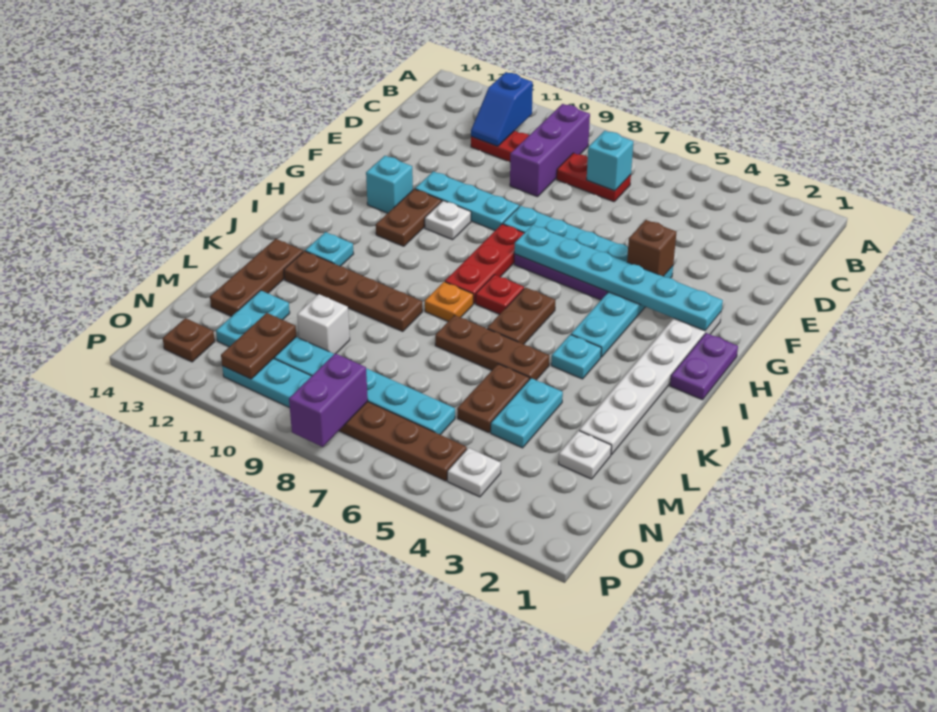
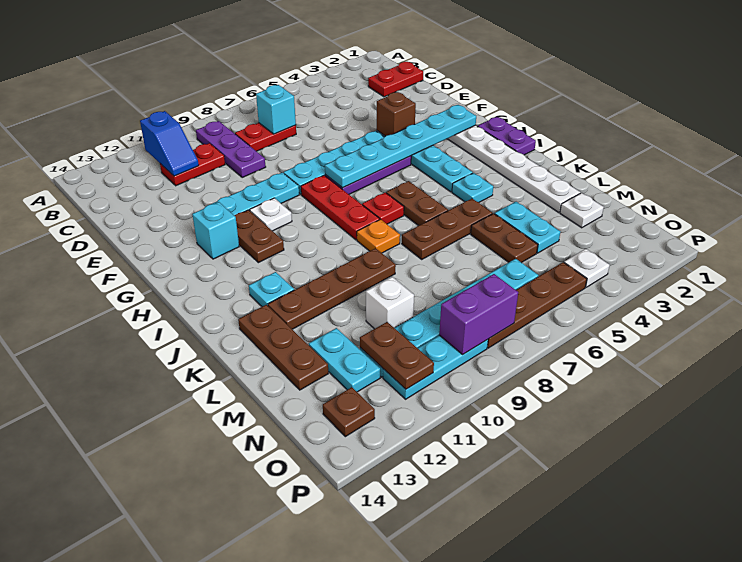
purple 1x3 brick [510,104,590,197] -> purple 1x3 plate [196,121,266,178]
none -> red 1x2 plate [368,62,423,97]
purple 1x2 brick [289,353,368,447] -> purple 1x2 brick turned to [439,274,518,354]

